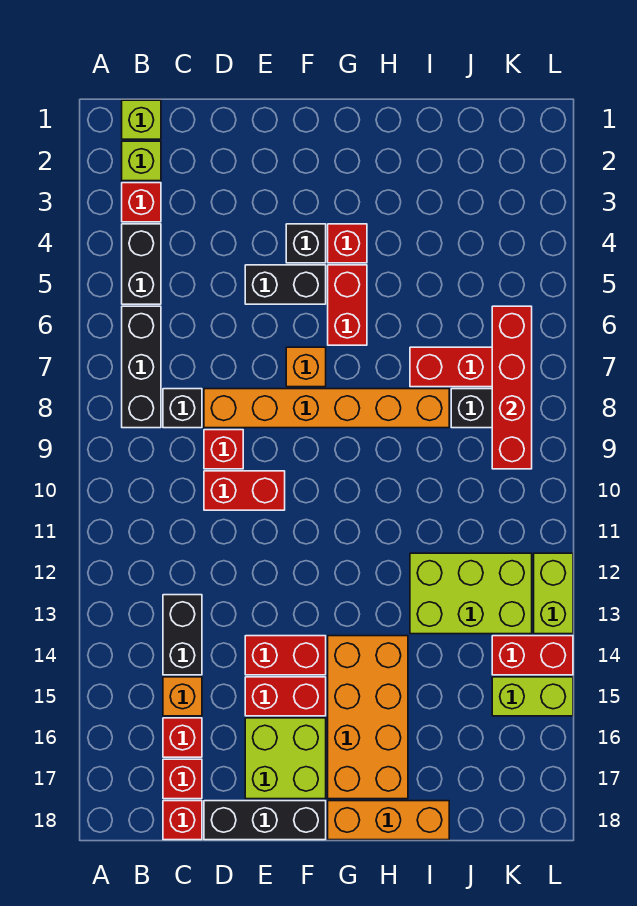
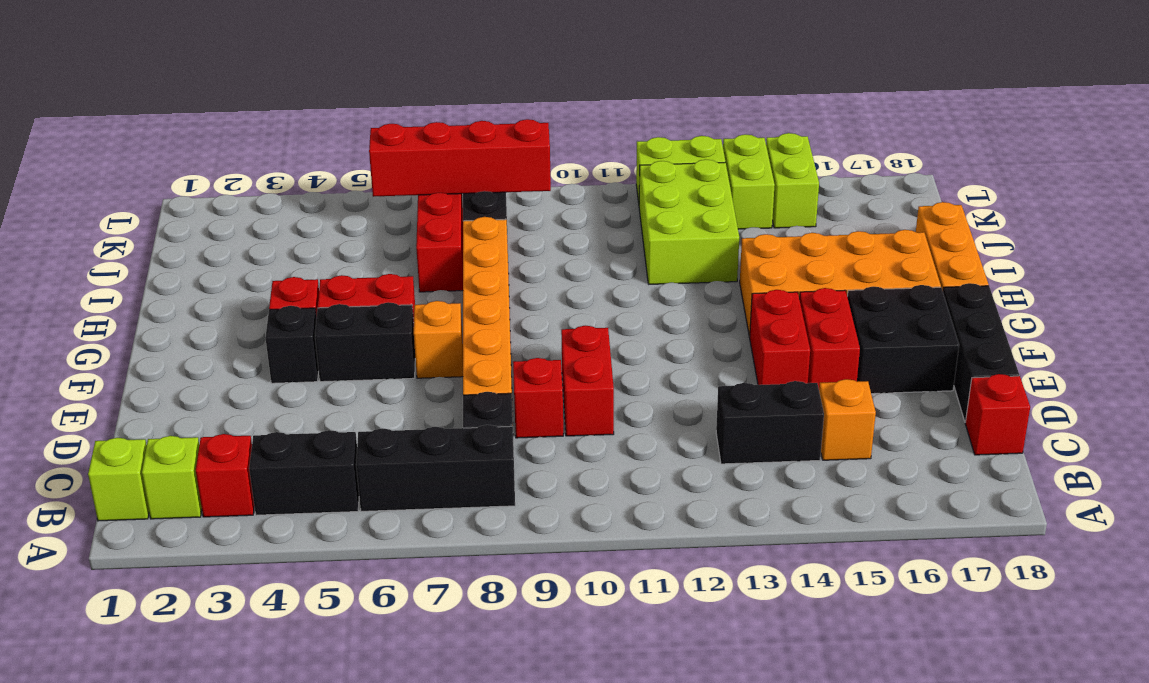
red 1x1 brick [163,718,202,757] -> none
red 1x1 brick [163,759,202,799] -> none
black 1x2 brick [245,265,326,304] -> black 1x2 brick turned to [315,302,415,382]
lime 2x2 brick [245,718,326,799] -> black 2x2 brick [847,285,959,394]
red 1x2 brick [492,636,573,675] -> lime 1x2 brick [723,134,775,229]

